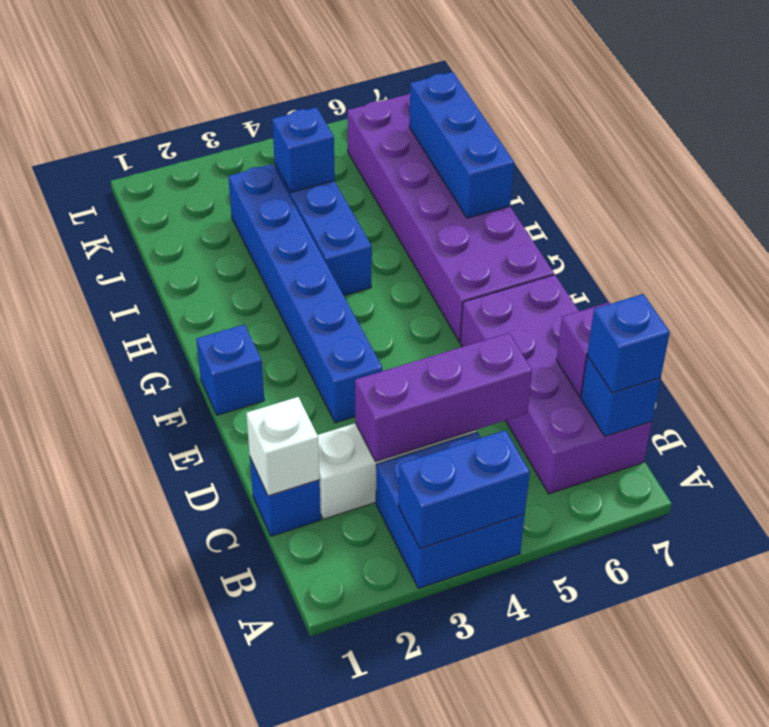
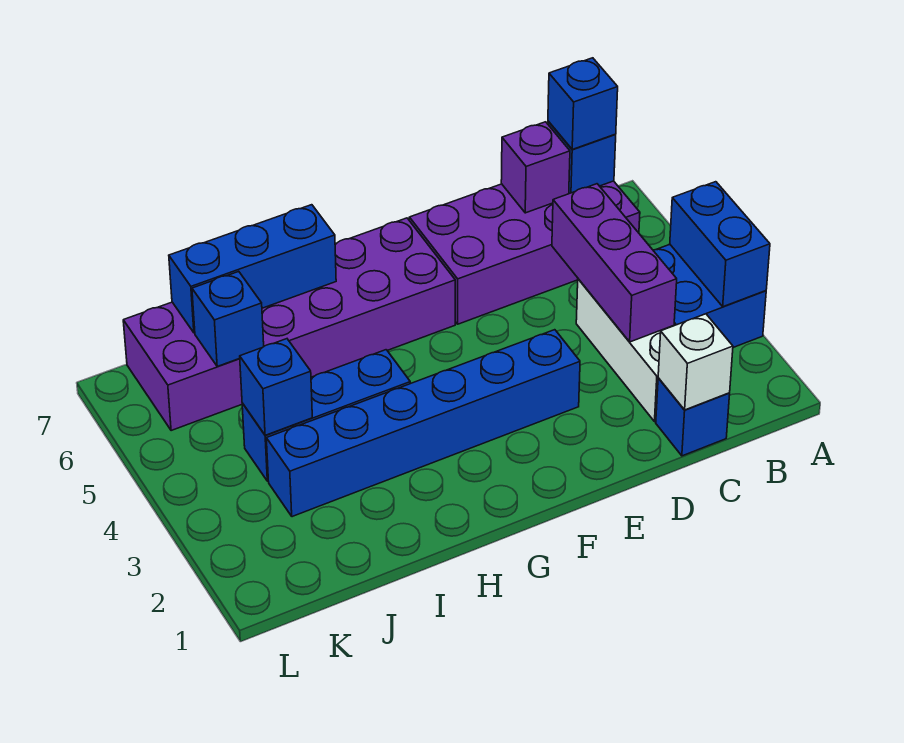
blue 1x1 brick [196,325,264,415] -> blue 1x1 brick moved to [192,271,264,366]

